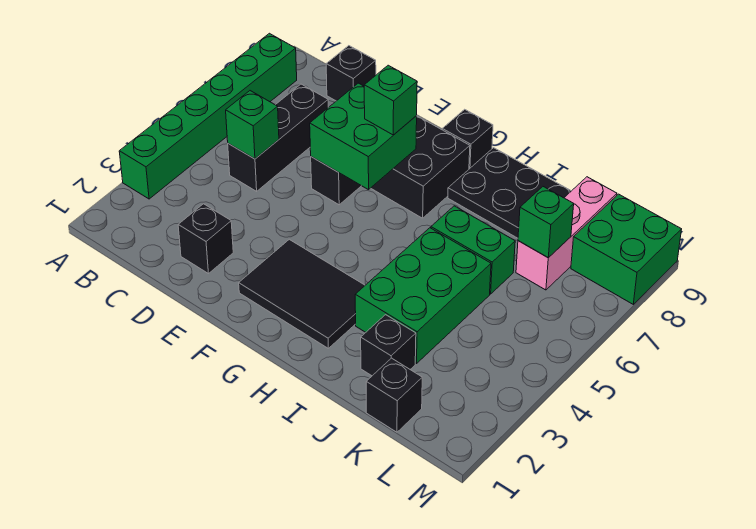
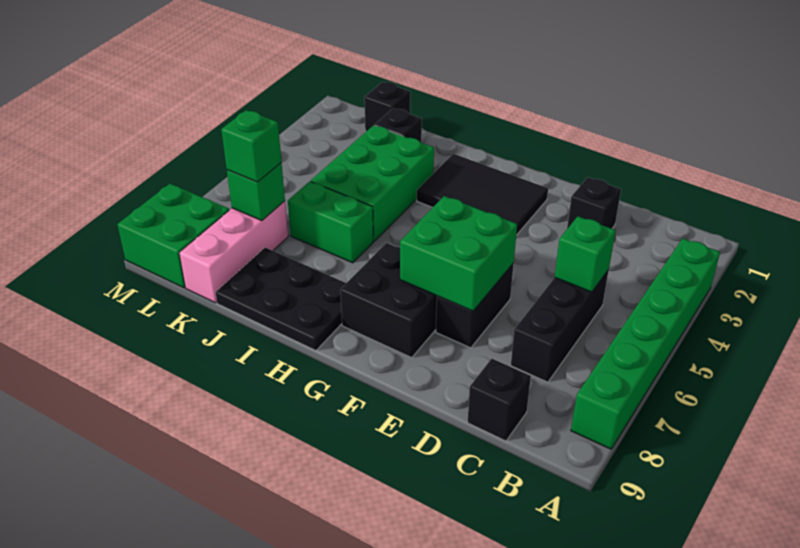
green 1x1 brick [364,65,417,135] -> green 1x1 brick moved to [221,110,281,182]
black 1x1 brick [442,109,493,169] -> none

